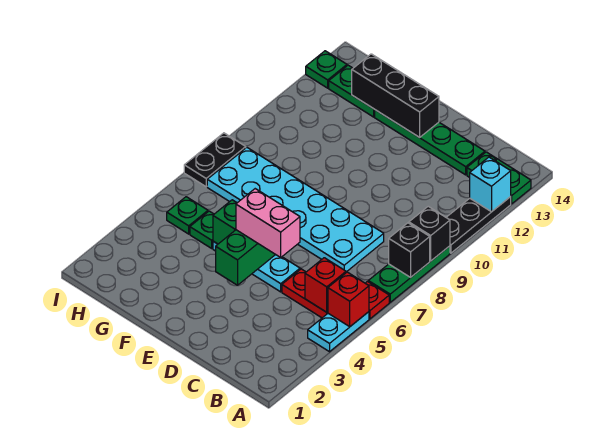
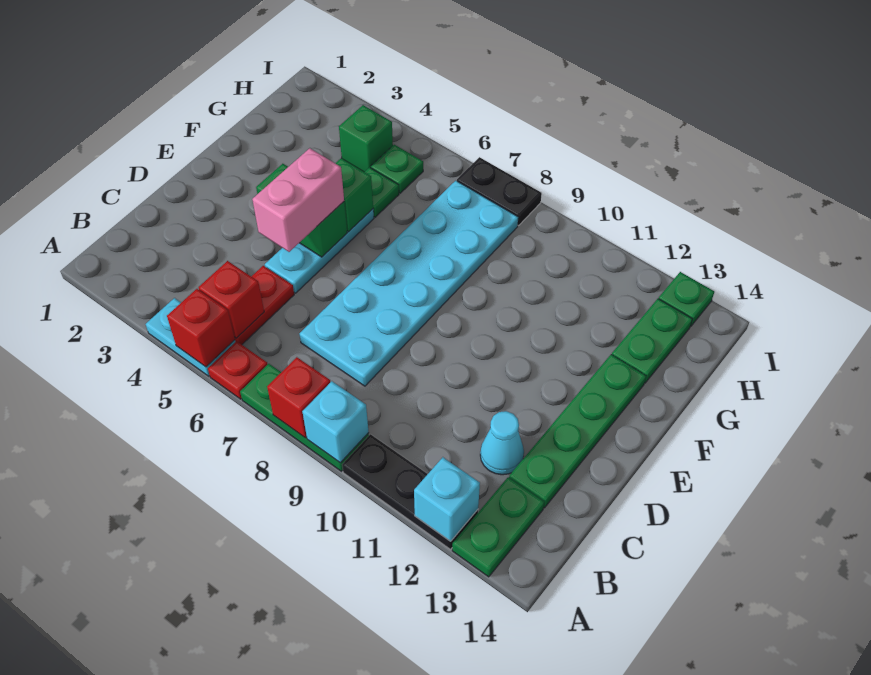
black 1x1 brick [389,223,430,277] -> red 1x1 brick [267,357,330,438]
black 1x1 brick [409,206,450,261] -> cyan 1x1 brick [302,381,369,463]
none -> cyan 1x1 cone [480,411,524,475]
black 1x3 brick [352,54,439,137] -> none
none -> green 1x1 brick [339,105,393,172]

